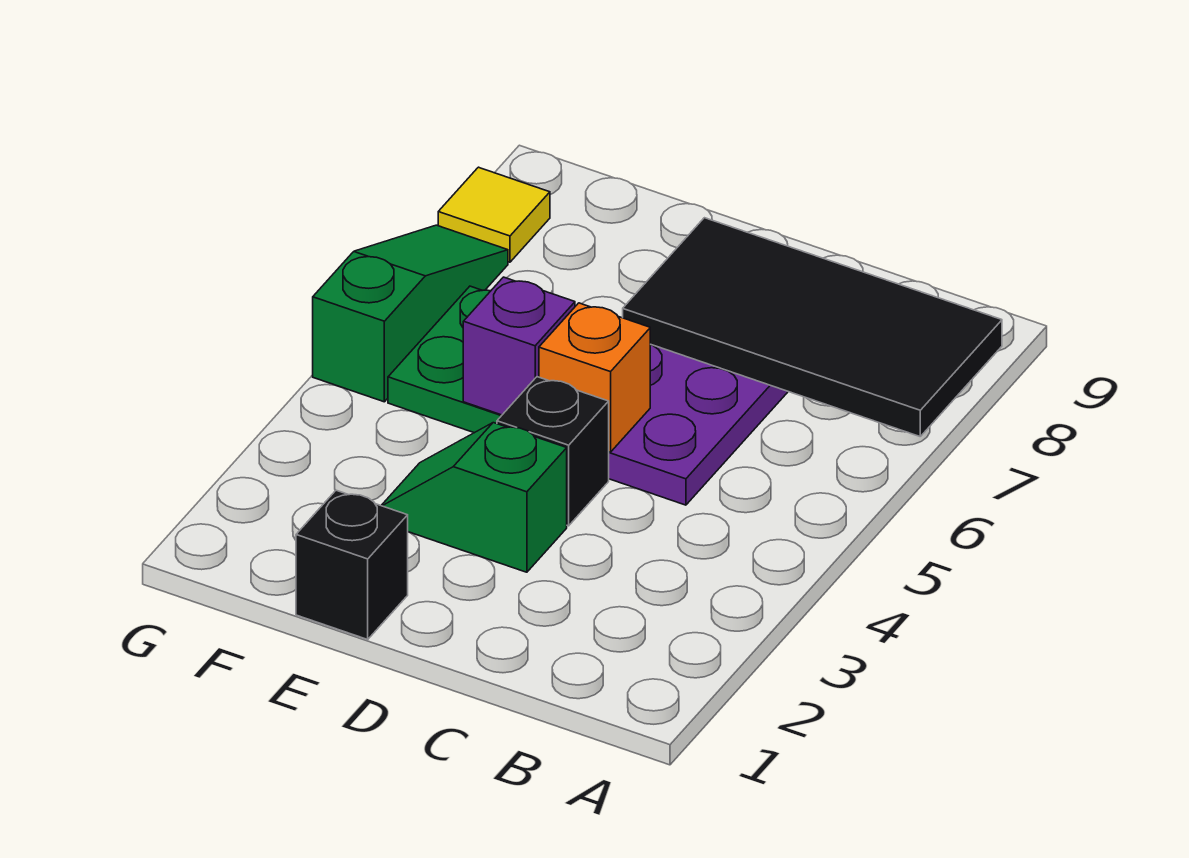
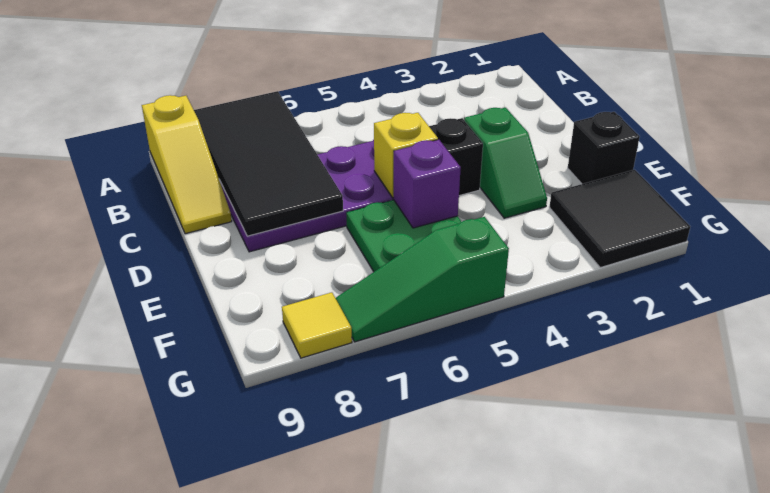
none -> yellow 1x3 slope [142,95,232,234]
orange 1x1 brick [539,303,651,452] -> yellow 1x1 brick [374,113,438,198]
none -> black 2x2 tile [549,170,690,268]

